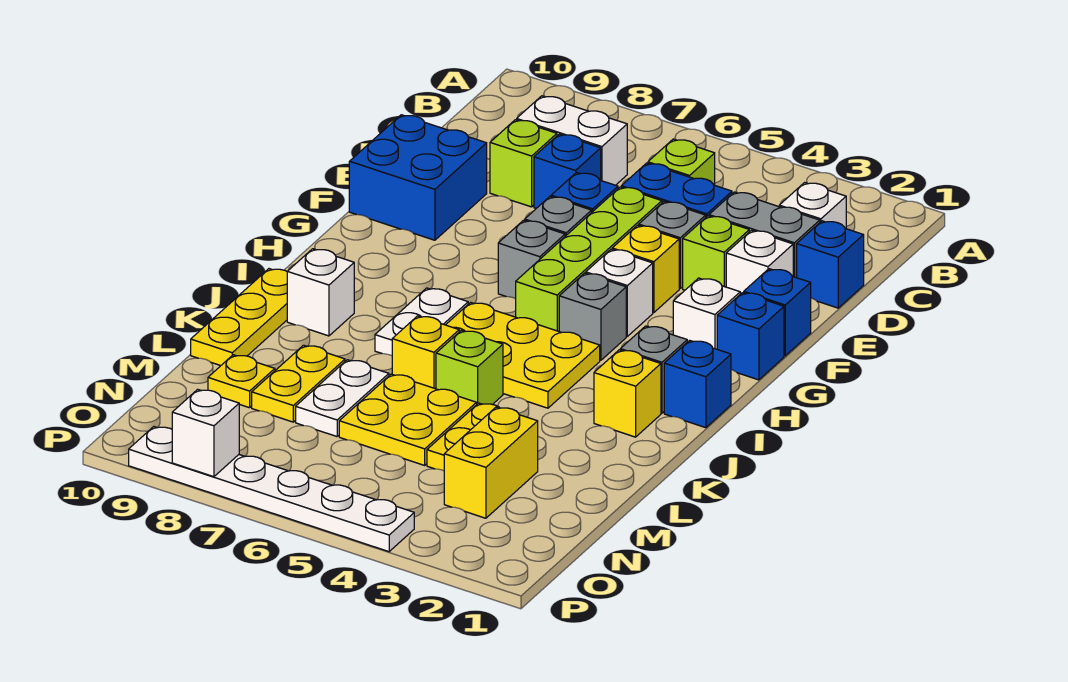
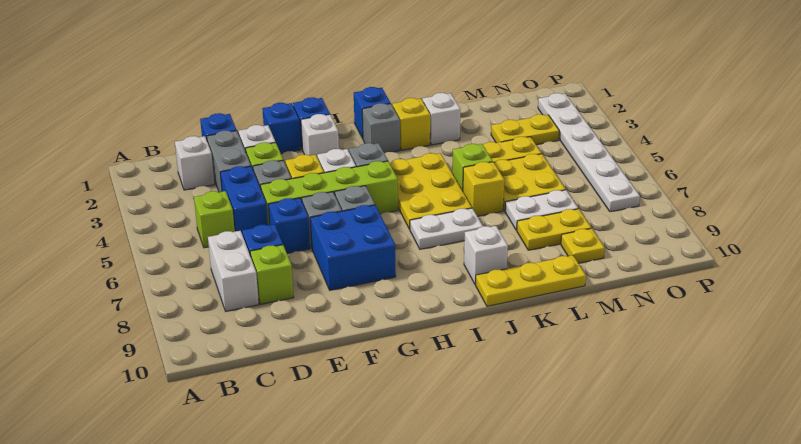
blue 2x2 brick [349,115,487,240] -> blue 2x2 brick moved to [310,205,396,290]
yellow 1x2 brick [444,407,538,518] -> yellow 1x2 plate [491,114,559,145]
white 1x6 plate [129,427,414,552] -> white 1x6 plate moved to [538,93,640,212]
white 1x1 brick [172,389,239,477] -> white 1x1 brick moved to [422,93,460,145]

